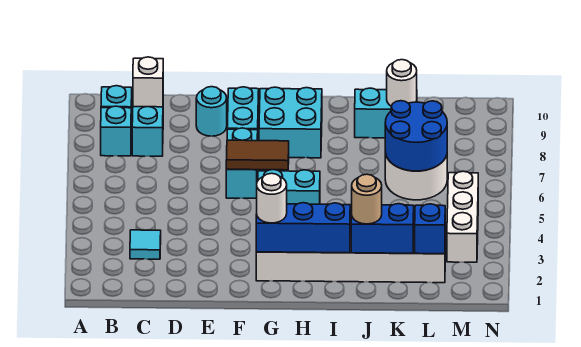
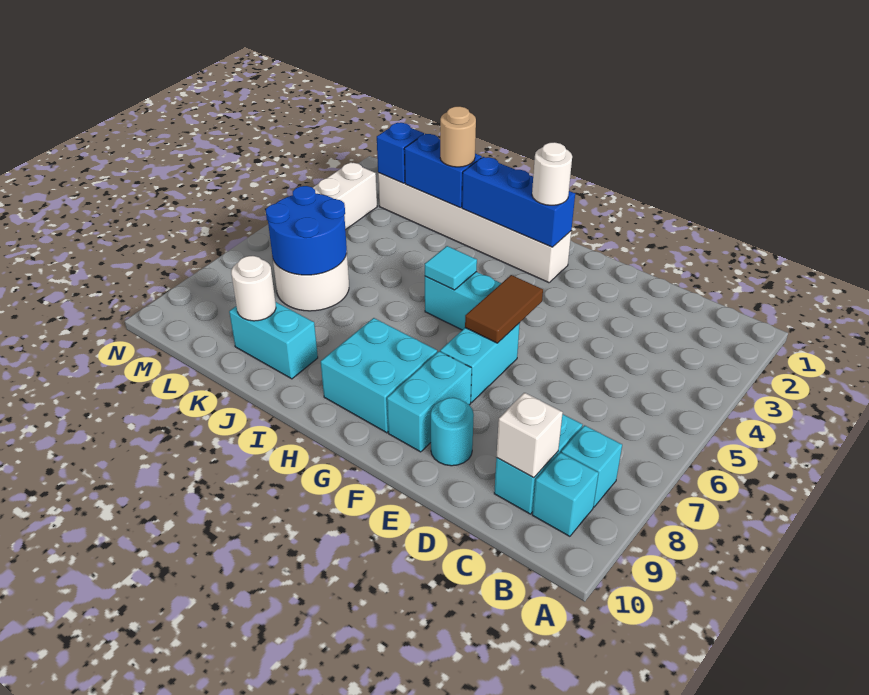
cyan 1x1 tile [130,230,161,259] -> cyan 1x1 tile moved to [425,246,477,290]
brown 1x2 tile [226,140,289,170] -> brown 1x2 tile turned to [465,275,543,343]

